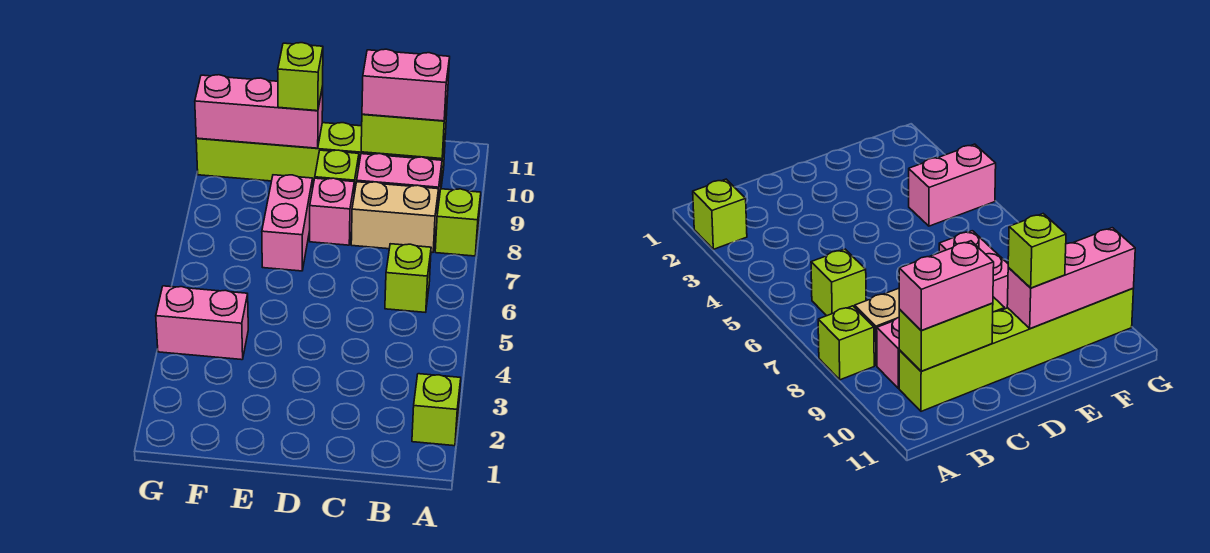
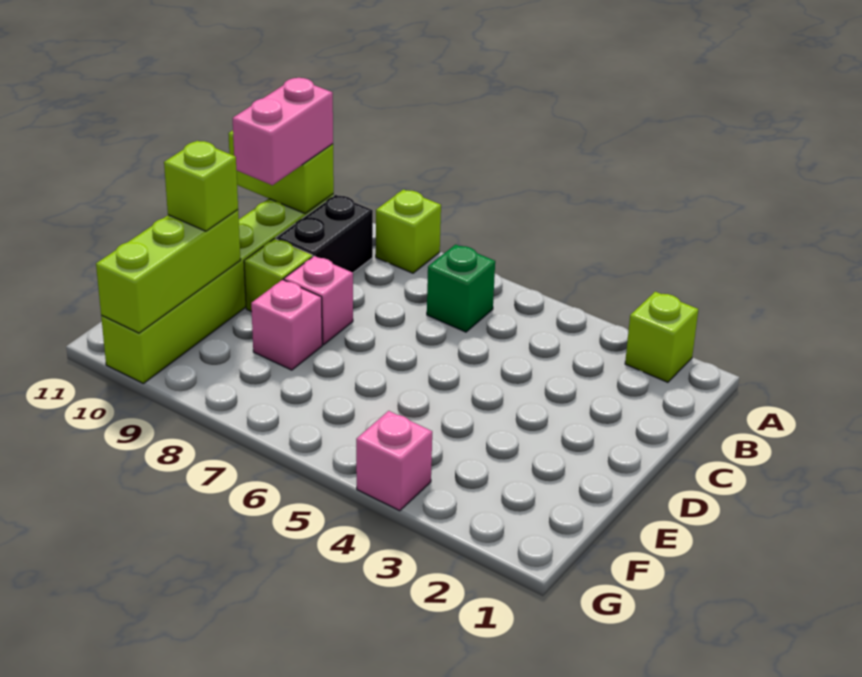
lime 1x1 brick [385,244,431,312] -> green 1x1 brick [427,244,495,332]
tan 1x2 brick [351,182,439,252] -> none
pink 1x2 brick [357,154,442,213] -> black 1x2 brick [276,195,373,272]
lime 1x2 brick [361,96,448,159] -> lime 1x2 brick turned to [228,130,334,214]
pink 1x2 brick [262,175,313,271] -> pink 1x1 brick [251,280,322,370]
pink 1x3 brick [195,75,323,148] -> lime 1x3 brick [96,210,241,333]
pink 1x2 brick [156,286,248,360] -> pink 1x1 brick [356,411,432,511]

